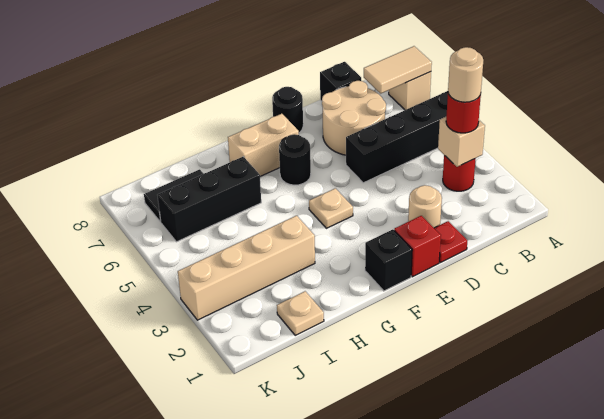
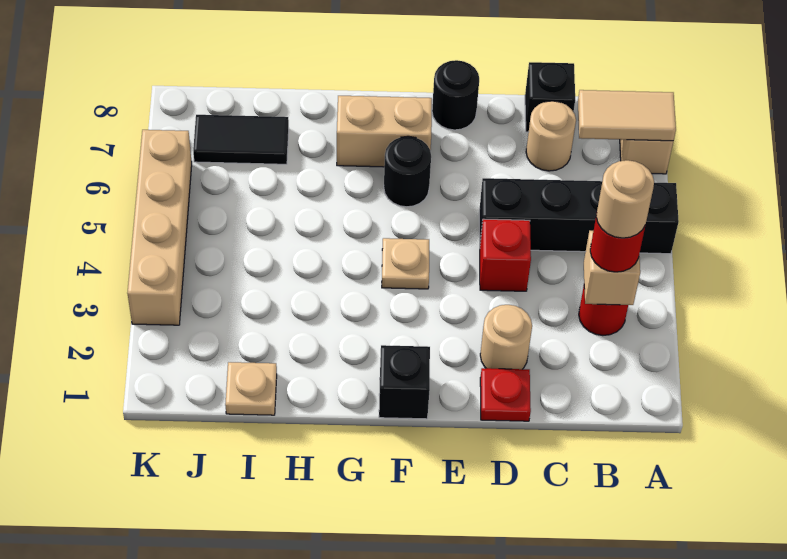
tan 2x2 round brick [322,81,386,155] -> tan 1x1 round brick [526,101,576,171]
red 1x1 brick [394,216,441,277] -> red 1x1 brick moved to [480,219,531,291]
tan 1x4 brick [178,216,315,320] -> tan 1x4 brick turned to [127,130,192,325]
black 1x3 brick [158,157,261,242] -> none

